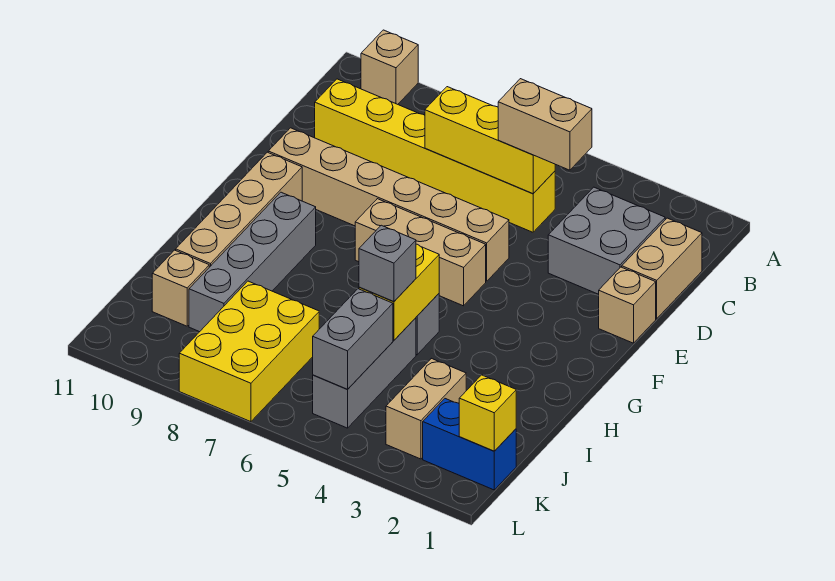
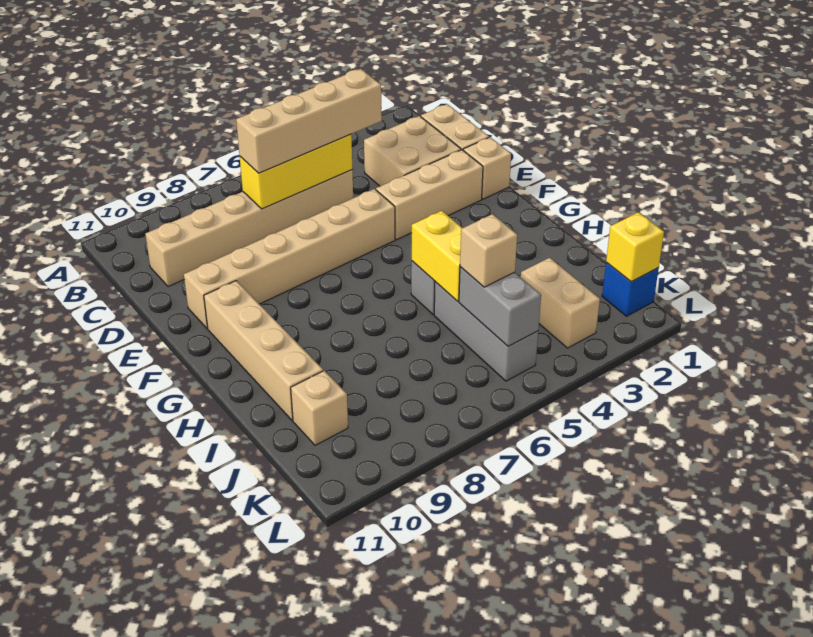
tan 1x1 brick [361,30,418,104] -> tan 1x1 brick moved to [460,214,517,287]
grey 2x2 brick [548,187,665,294] -> tan 2x2 brick [364,116,461,186]
tan 1x2 brick [498,79,592,170] -> tan 1x4 brick [236,69,382,173]
yellow 1x6 brick [315,79,555,232] -> tan 1x6 brick [145,170,353,287]
tan 1x3 brick [355,199,486,306] -> tan 1x3 brick moved to [376,150,483,239]
grey 1x4 brick [189,192,316,332] -> none
grey 1x1 brick [359,225,416,302] -> none
yellow 2x3 brick [179,281,319,422] -> none
blue 1x2 brick [423,399,516,490] -> blue 1x1 brick [602,263,659,316]

